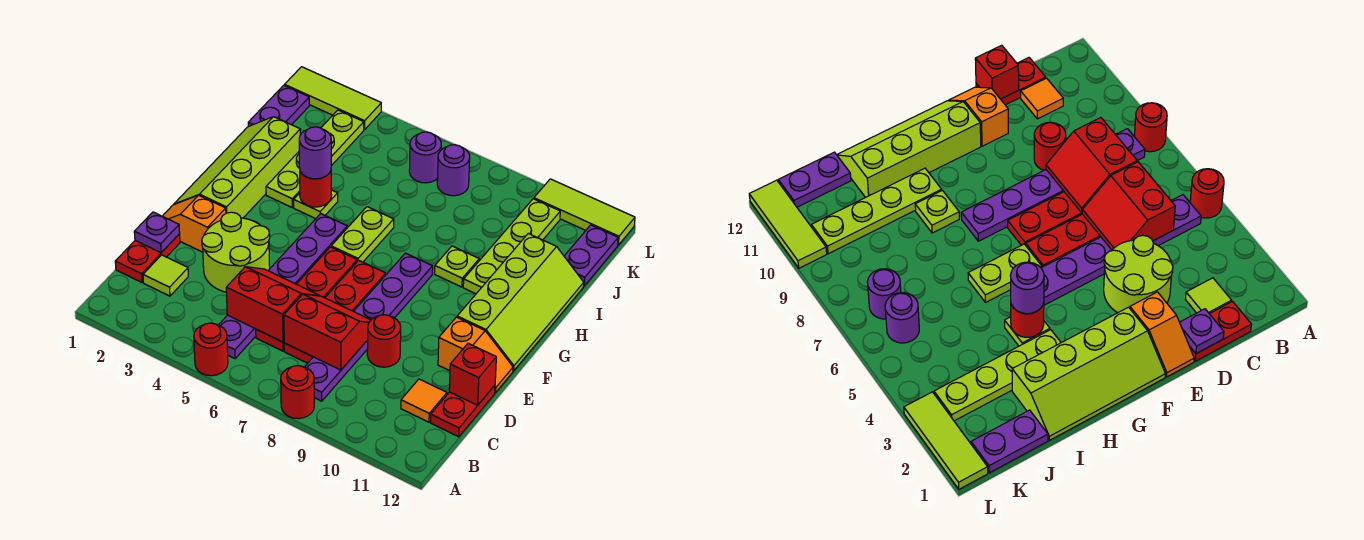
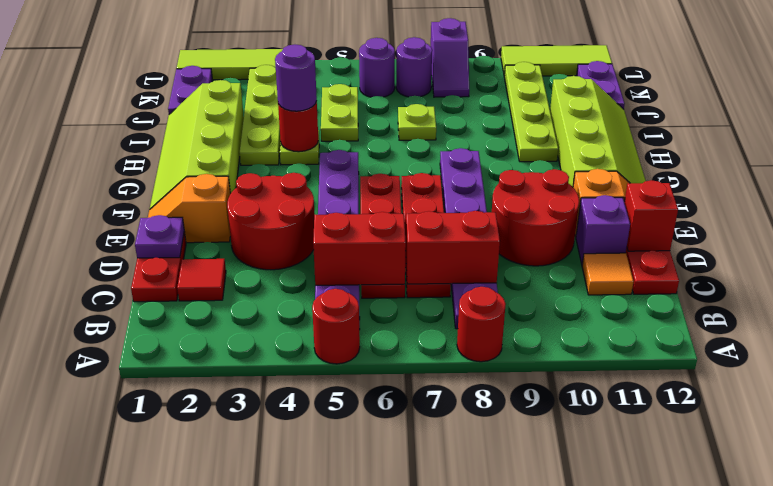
lime 1x1 tile [143,255,188,296] -> red 1x1 tile [177,259,226,301]
lime 2x2 round brick [202,212,270,292] -> red 2x2 round brick [227,173,315,270]
red 1x1 round brick [367,315,401,367] -> red 2x2 round brick [492,169,579,266]
none -> purple 1x1 brick [576,195,630,264]
lime 1x2 plate [331,207,394,262] -> lime 1x2 plate moved to [321,84,358,141]
lime 1x1 plate [435,246,479,287] -> lime 1x1 plate moved to [398,104,436,140]
none -> purple 1x2 slope [431,18,469,97]

